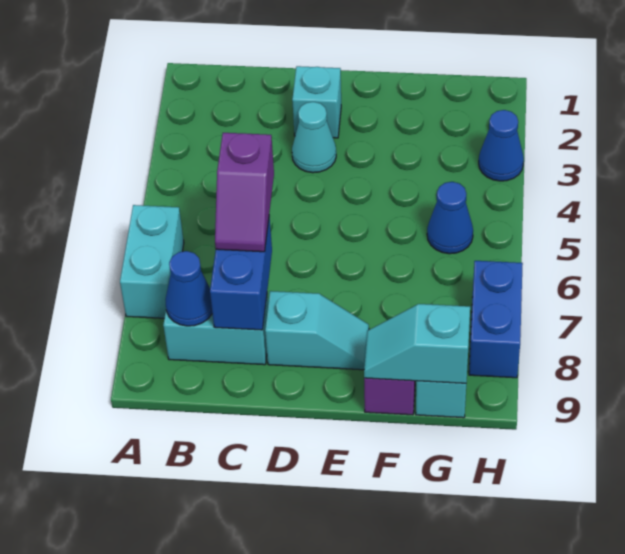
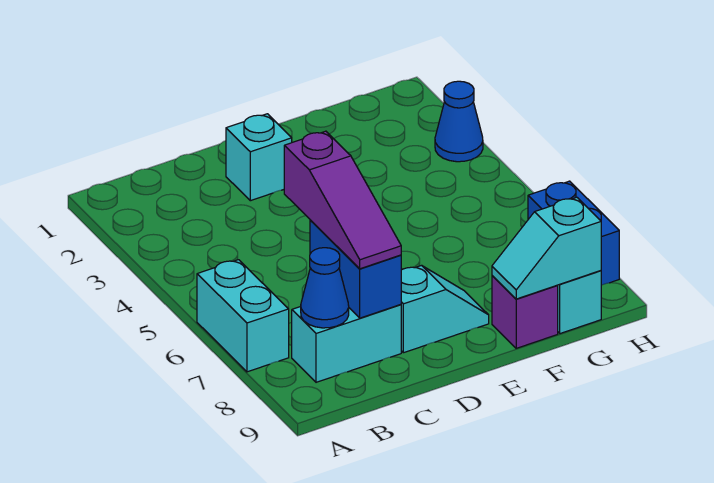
purple 1x2 slope [215,133,274,252] -> purple 1x3 slope [284,131,401,269]
cyan 1x1 cone [292,102,336,173] -> none
blue 1x1 cone [427,182,473,254] -> none

